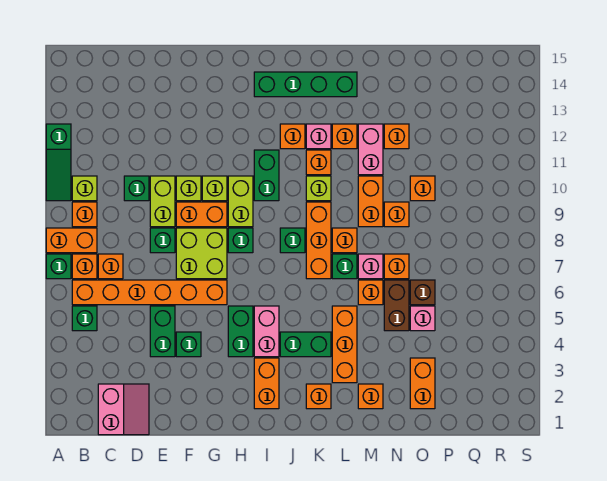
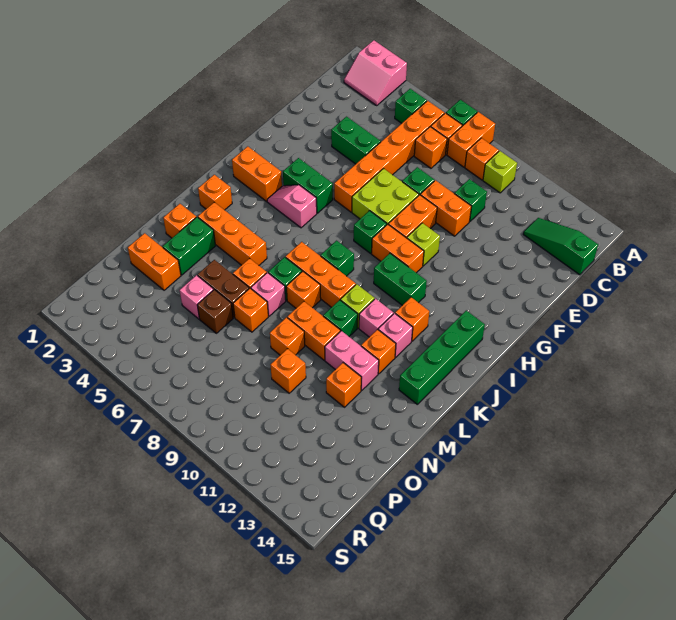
green 1x3 slope [46,124,71,201] -> green 1x3 slope moved to [523,218,598,275]
pink 2x2 slope [98,384,149,435] -> pink 2x2 slope moved to [344,40,407,105]
lime 1x2 brick [150,176,175,227] -> orange 1x2 brick [420,180,471,236]
green 1x1 brick [176,332,201,357] -> green 1x1 brick moved to [323,300,358,336]
lime 1x1 brick [176,176,201,201] -> none
lime 1x2 brick [228,176,253,227] -> orange 1x2 brick [372,224,424,273]
pink 1x2 brick [254,306,279,357] -> pink 1x2 slope [267,185,317,228]
green 1x2 brick [280,332,331,357] -> green 1x2 brick moved to [163,217,215,275]
orange 1x1 brick [306,150,331,175] -> pink 1x1 brick [359,299,393,337]

